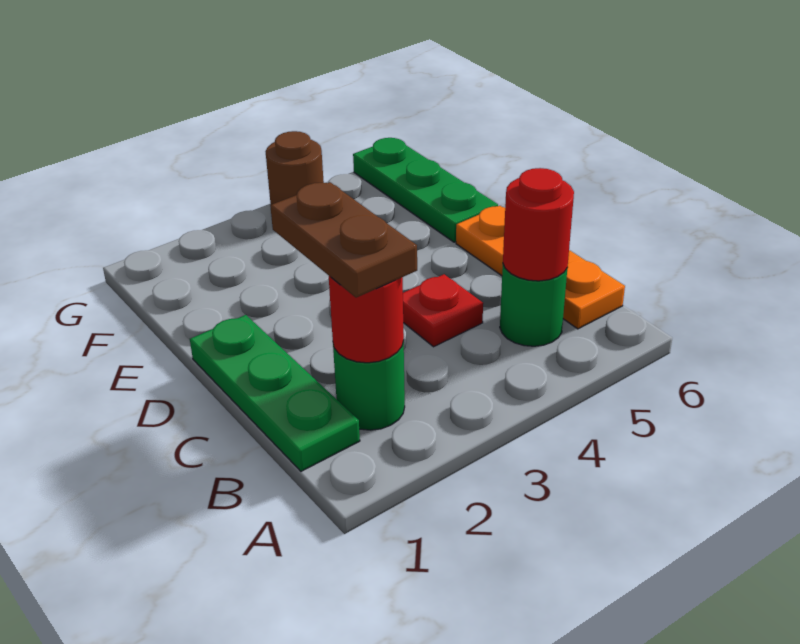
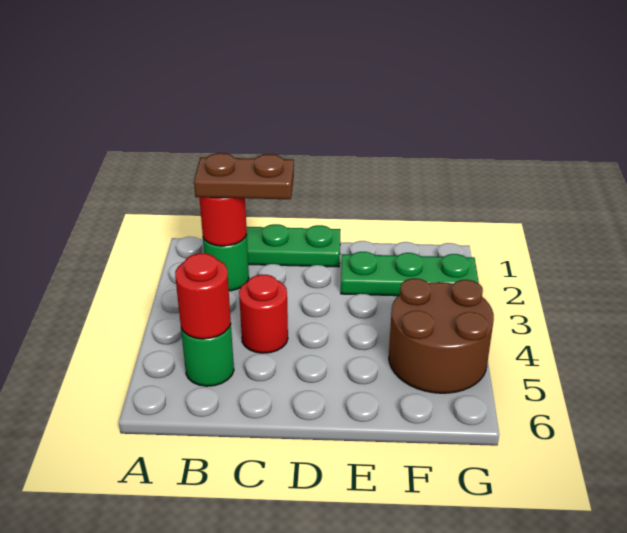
orange 1x3 plate [456,206,625,329] -> none
red 1x1 plate [403,274,483,347] -> red 1x1 round brick [239,274,288,353]
green 1x3 plate [353,138,498,242] -> green 1x3 plate moved to [341,252,479,296]
brown 1x1 round brick [265,131,324,205] -> brown 2x2 round brick [389,278,494,393]

